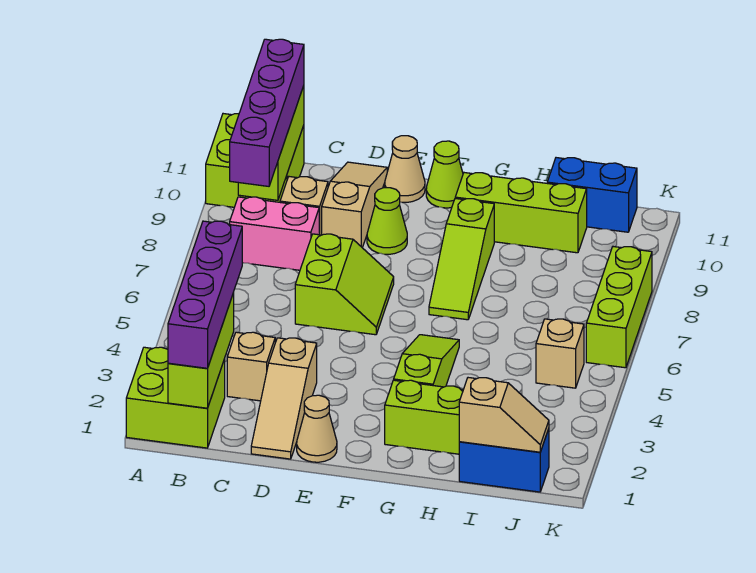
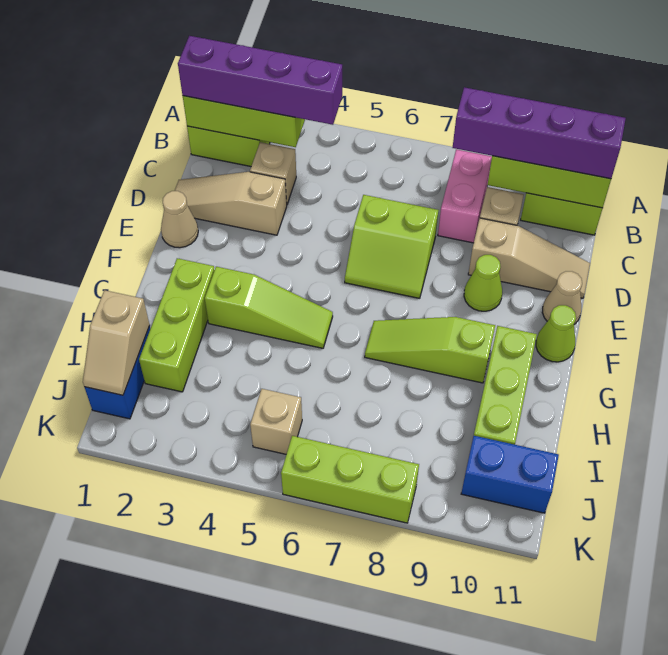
blue 1x2 brick [547,158,637,232] -> blue 1x2 brick turned to [461,436,559,513]

